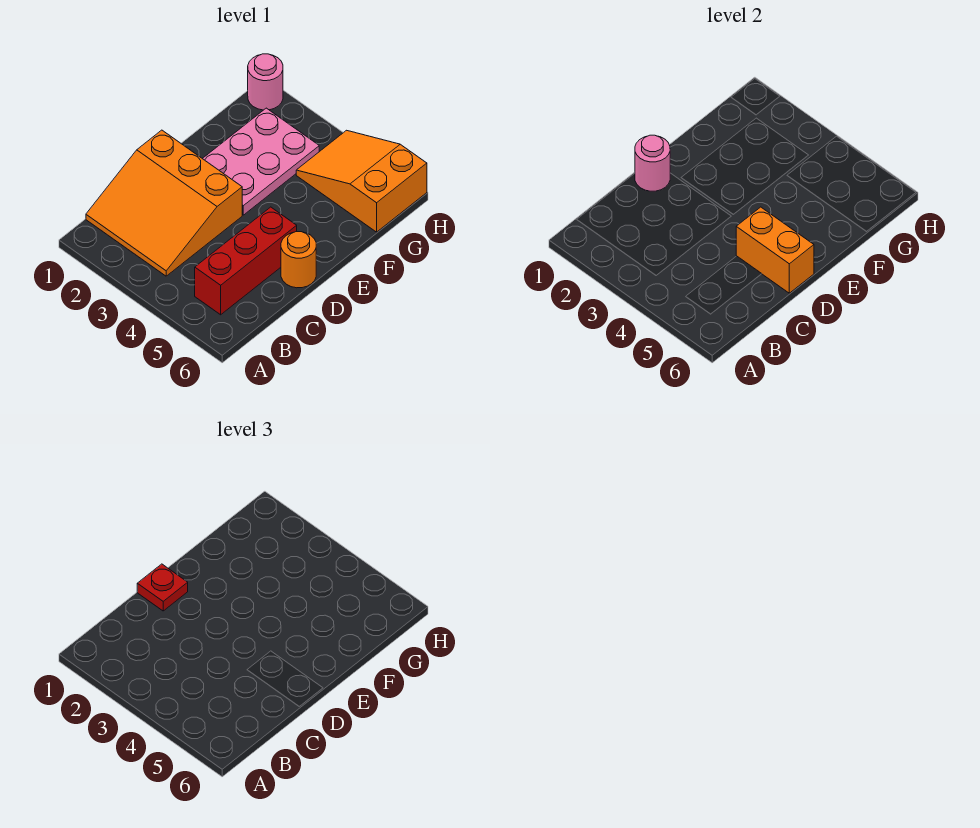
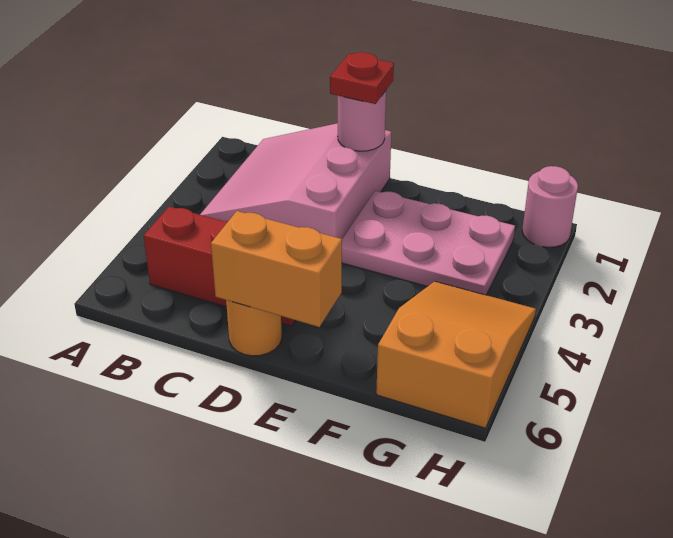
orange 3x3 slope [86,130,242,276] -> pink 3x3 slope [200,123,391,239]
orange 1x2 brick [736,207,814,293] -> orange 1x2 brick turned to [211,211,342,327]

